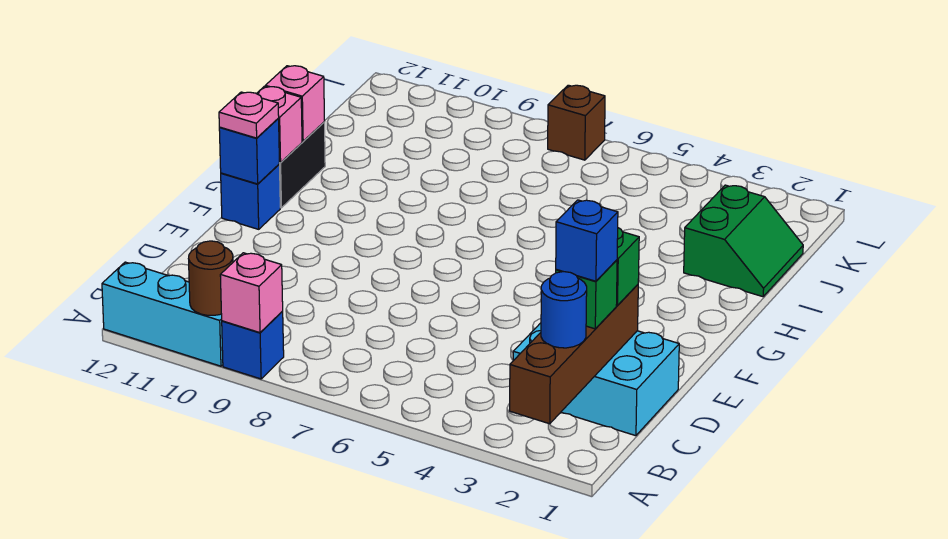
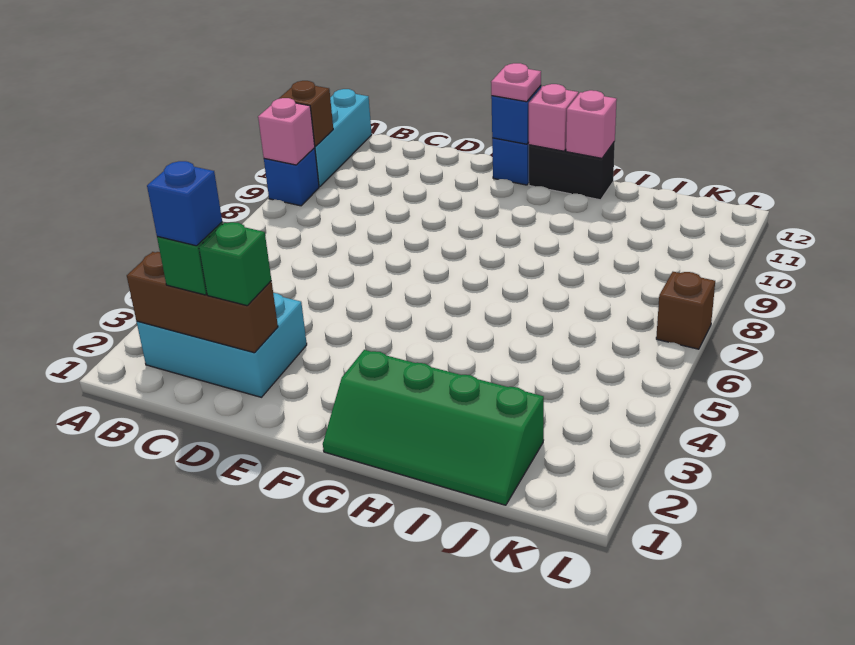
brown 1x4 brick [510,285,638,424] -> brown 1x3 brick [127,252,278,353]
brown 1x1 round brick [188,241,233,315] -> brown 1x1 brick [279,81,333,146]
blue 1x1 round brick [541,272,587,348] -> none
cyan 2x3 brick [513,323,679,436] -> cyan 2x3 brick turned to [137,293,307,397]
green 2x2 slope [684,185,803,297] -> green 2x4 slope [323,350,544,505]

